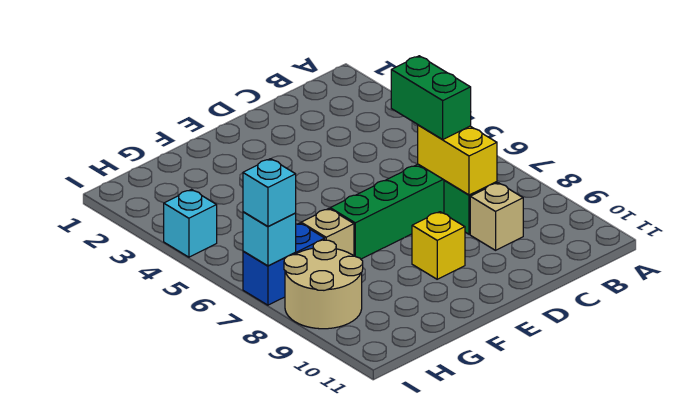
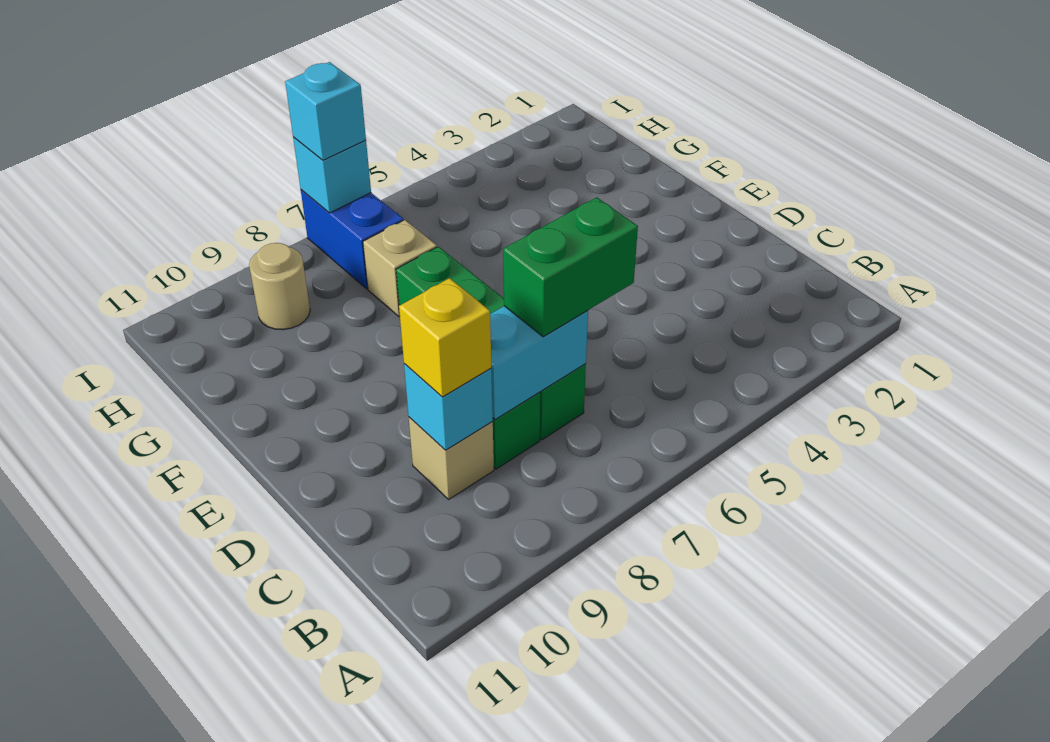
yellow 1x2 brick [418,125,497,195] -> cyan 1x2 brick [490,306,588,420]
yellow 1x1 brick [412,212,465,279] -> yellow 1x1 brick moved to [399,278,491,397]
tan 2x2 round brick [284,240,363,329] -> tan 1x1 round brick [249,243,310,330]
cyan 1x1 brick [164,190,217,257] -> cyan 1x1 brick moved to [404,364,493,450]

